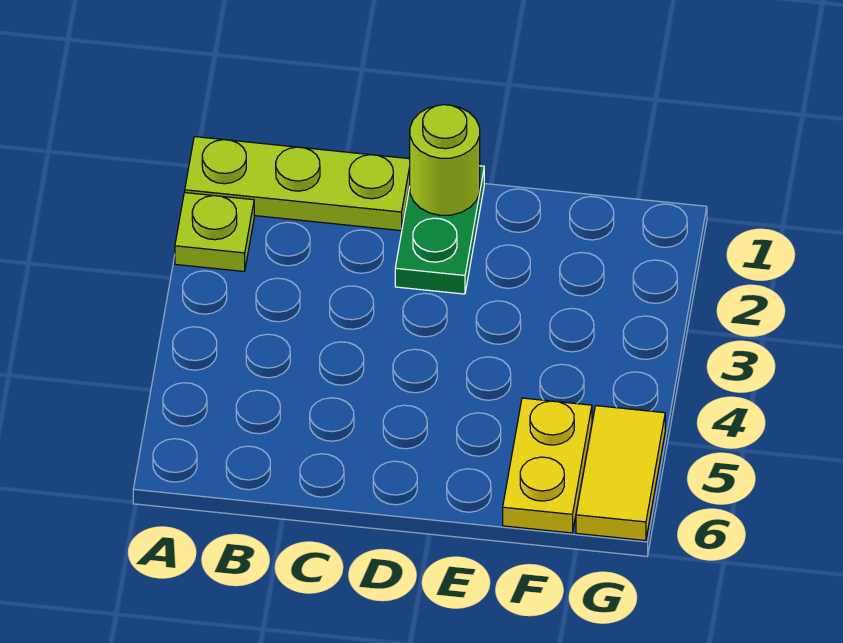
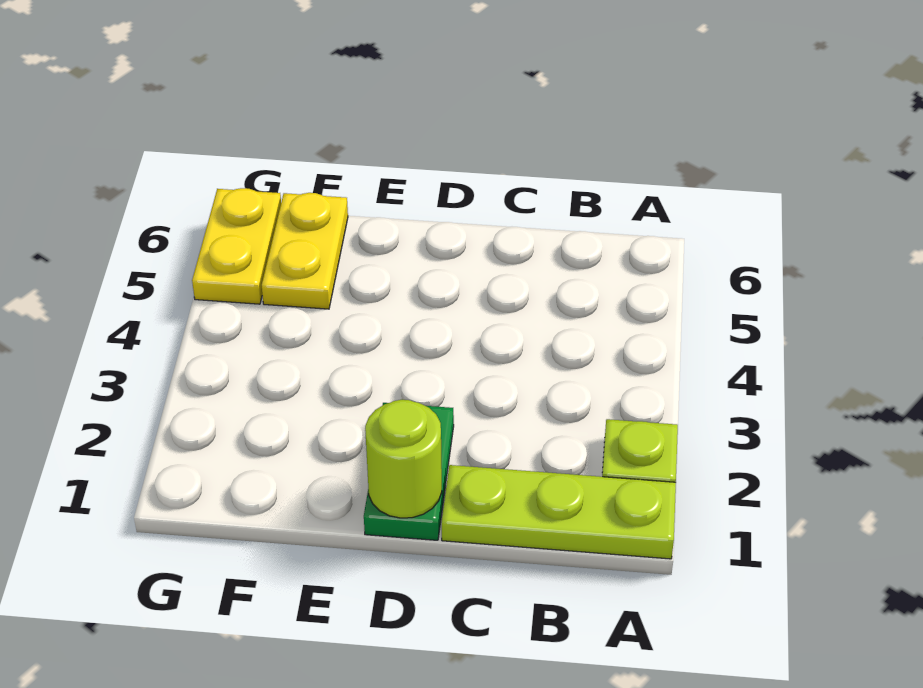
yellow 1x2 tile [576,406,665,541] -> yellow 1x2 plate [192,188,281,304]

